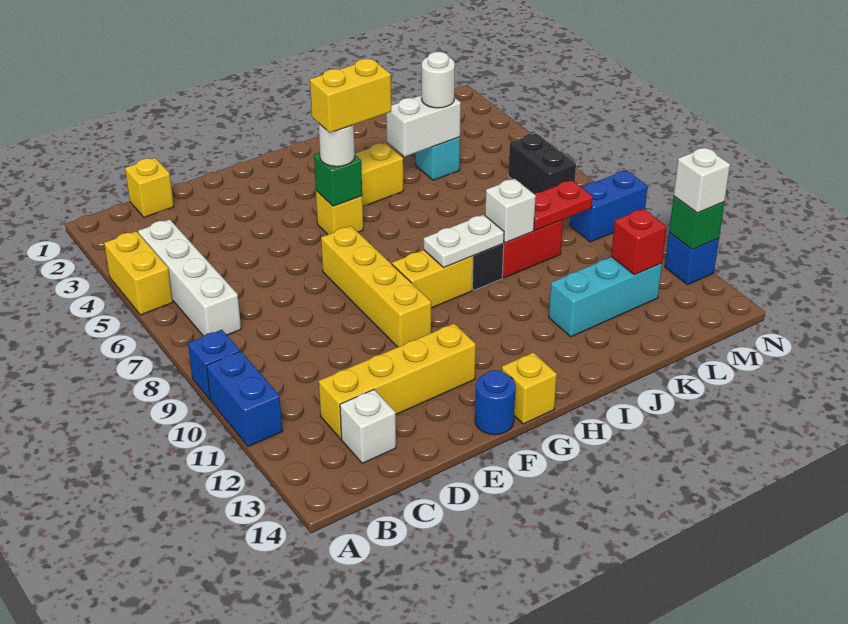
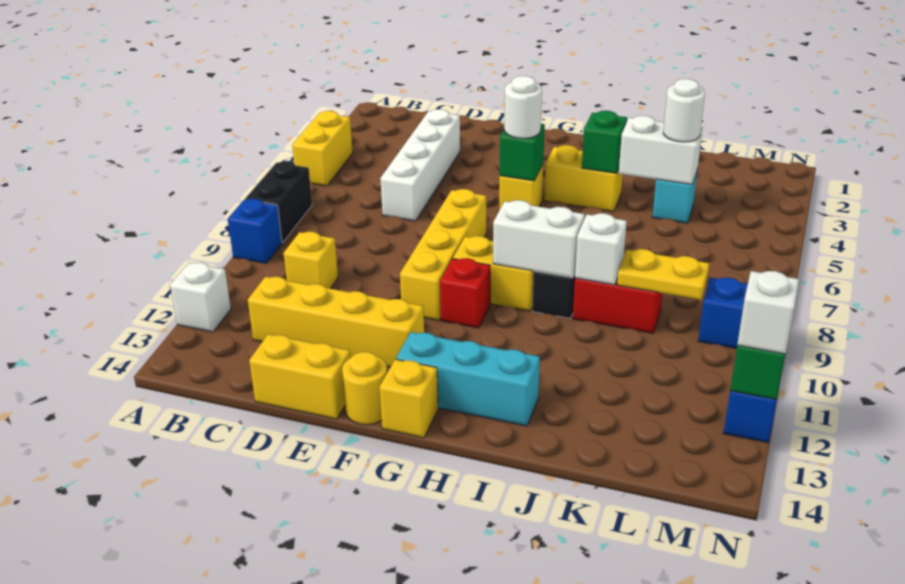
blue 1x2 brick [206,351,283,447] -> none
white 1x4 brick [138,219,241,336] -> white 1x4 brick moved to [380,109,460,221]
yellow 1x1 brick [125,158,174,217] -> yellow 1x1 brick moved to [284,232,338,289]
white 1x1 brick [340,390,396,463] -> white 1x1 brick moved to [170,263,231,332]
blue 1x1 round brick [475,370,516,435] -> yellow 1x1 round brick [342,352,387,425]
yellow 1x2 brick [310,59,391,133] -> yellow 1x2 brick moved to [249,334,350,419]
white 1x2 plate [424,215,504,268] -> white 1x2 brick [493,200,585,278]
none -> green 1x1 brick [582,111,627,173]
cyan 1x3 brick [549,257,662,337] -> cyan 1x3 brick moved to [396,332,540,426]
red 1x2 plate [534,180,593,231] -> yellow 1x2 plate [617,249,709,300]
red 1x1 brick [611,209,666,275] -> red 1x1 brick moved to [440,258,490,328]
black 1x2 brick [508,133,576,193] -> black 1x2 brick moved to [245,161,312,243]

